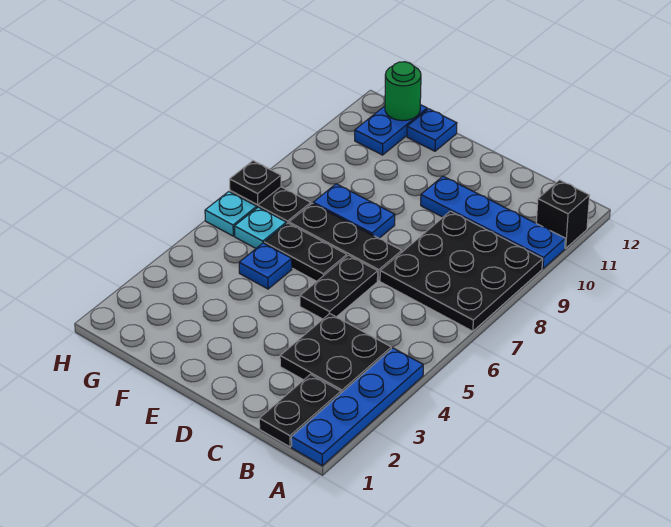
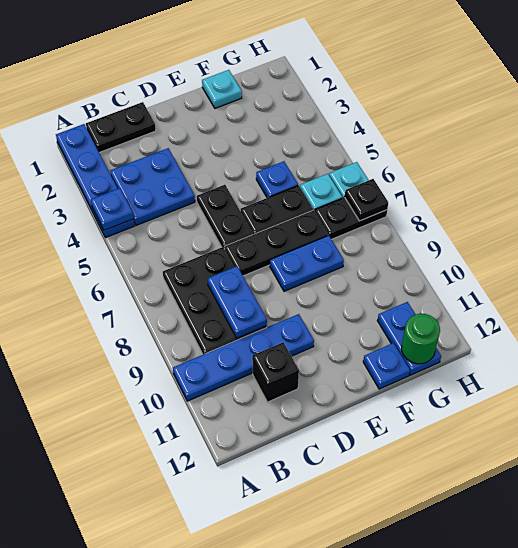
none -> blue 1x1 plate [91,188,133,230]
black 3x3 plate [380,211,543,331] -> black 2x3 plate [163,247,267,354]
black 1x1 brick [536,180,590,248] -> black 1x1 brick moved to [252,342,299,402]
black 1x2 plate [259,374,341,447] -> black 1x2 plate turned to [86,102,156,153]
black 2x2 plate [280,314,391,393] -> blue 2x2 plate [110,148,195,225]
none -> blue 1x2 plate [208,266,267,338]
none -> cyan 1x1 plate [202,70,242,108]

